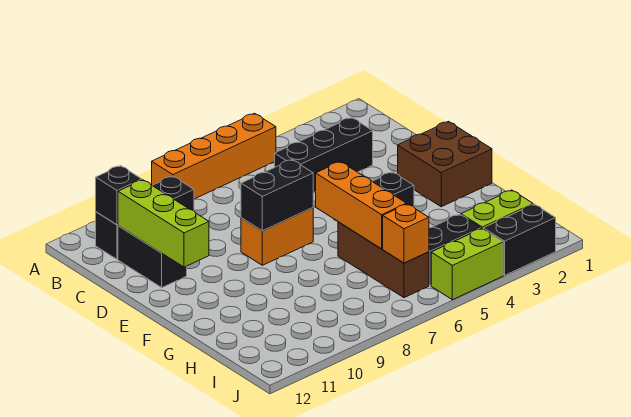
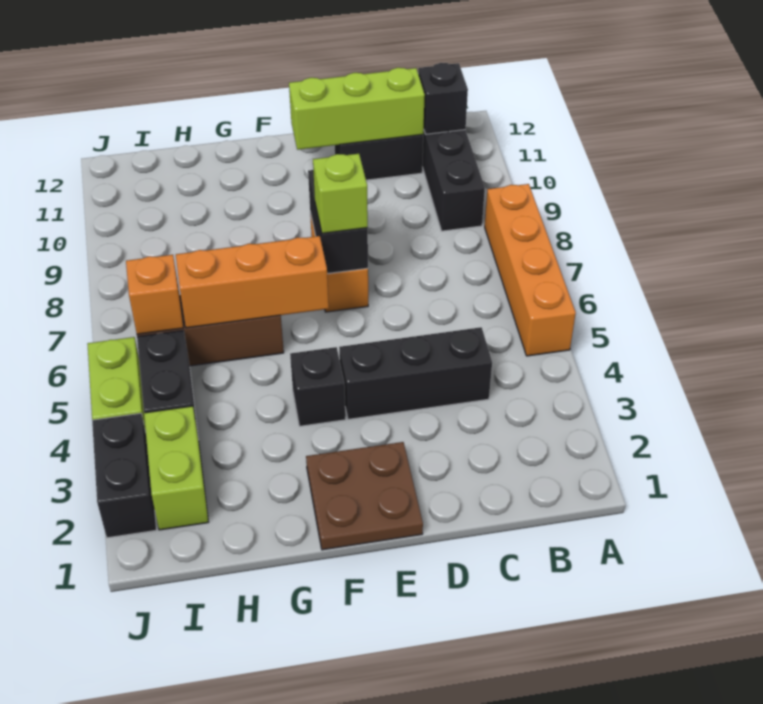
black 1x3 brick [275,117,373,192] -> black 1x3 brick turned to [339,327,492,419]
brown 2x2 brick [398,121,492,207] -> brown 2x2 plate [306,442,423,550]
none -> lime 1x1 brick [313,154,368,233]

